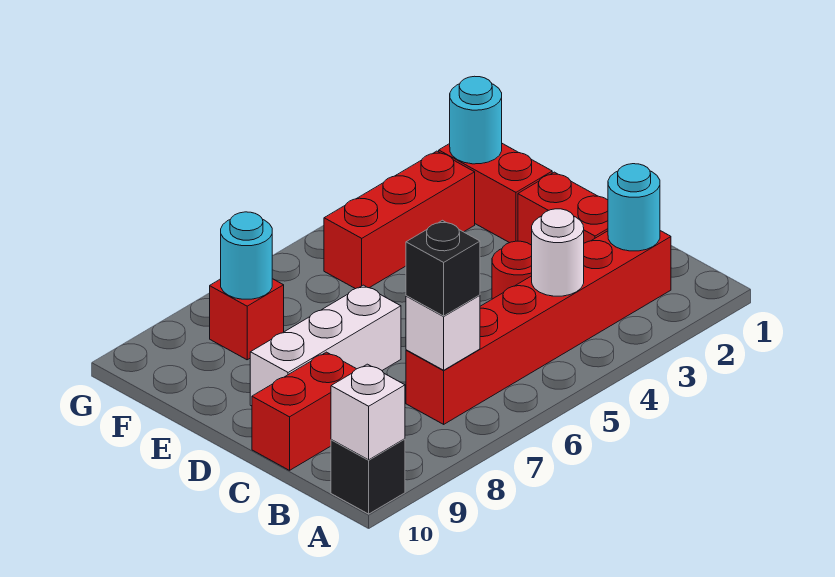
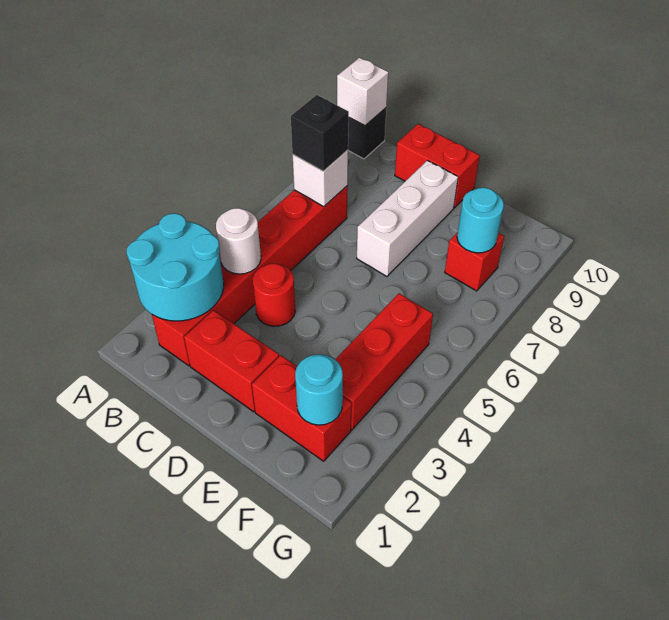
cyan 1x1 round brick [608,164,660,251] -> cyan 2x2 round brick [127,213,224,321]
red 1x2 brick [252,352,356,470] -> red 1x2 brick turned to [395,124,480,208]

